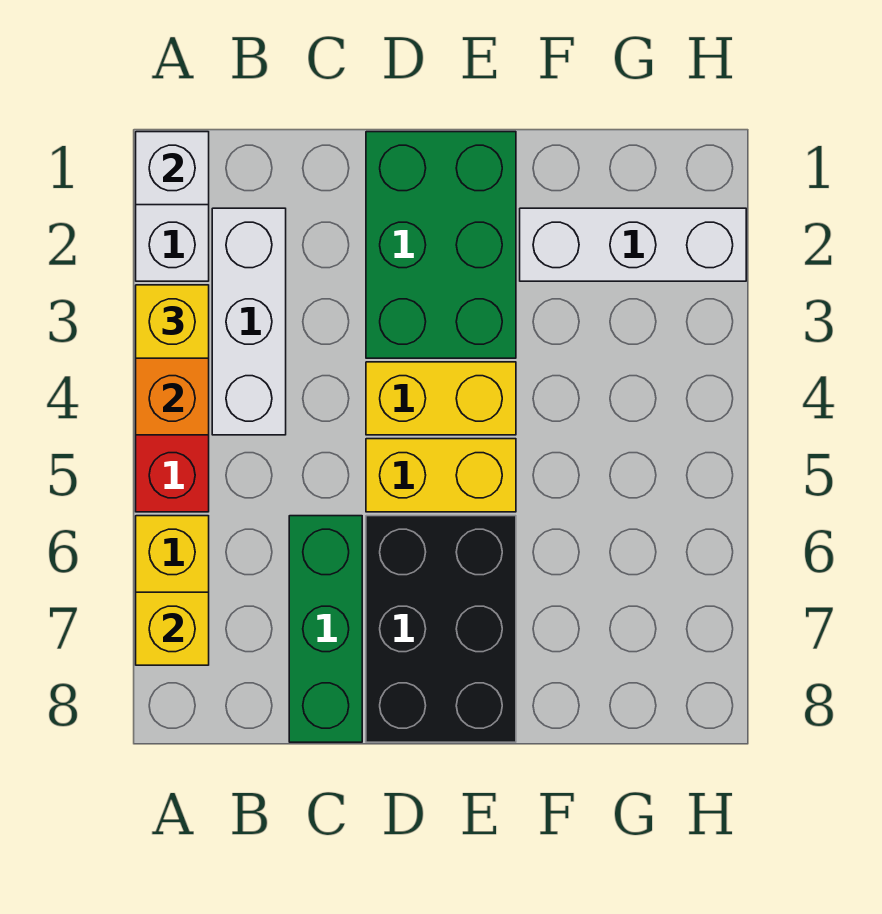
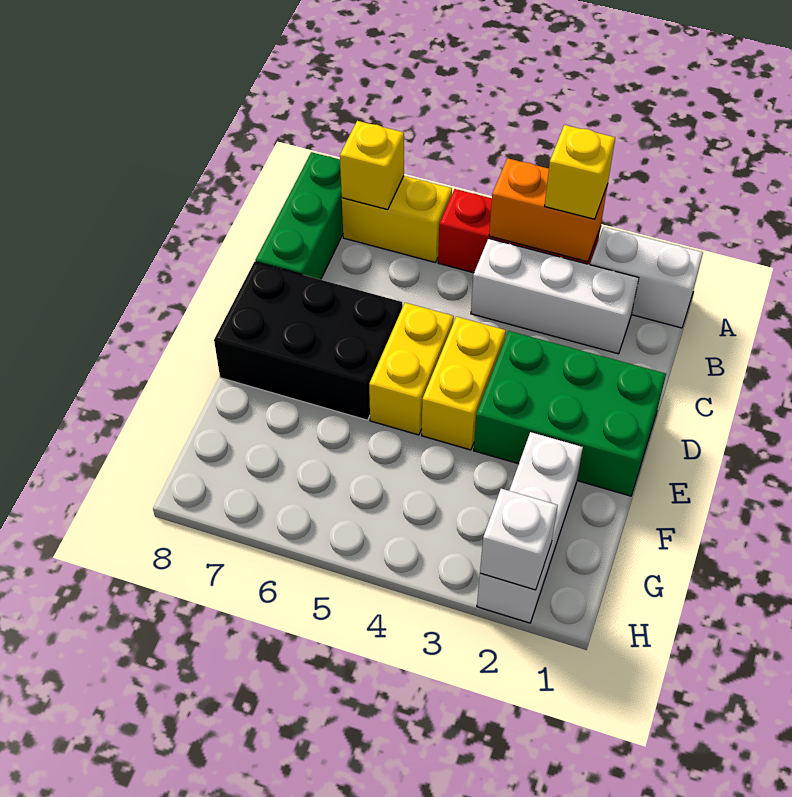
white 1x1 brick [136,132,209,205] -> white 1x1 brick moved to [480,489,558,590]
green 1x3 brick [289,516,362,742] -> green 1x3 brick turned to [255,152,343,280]

